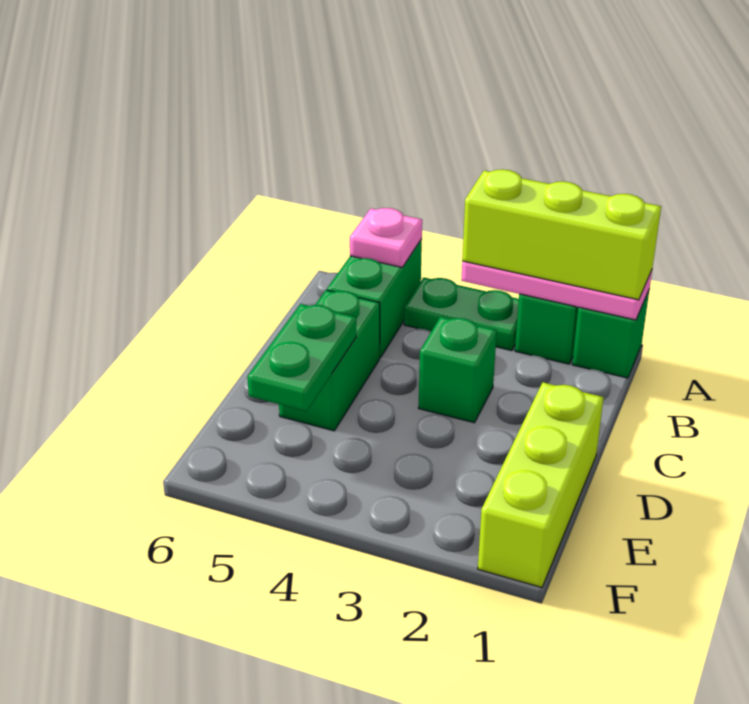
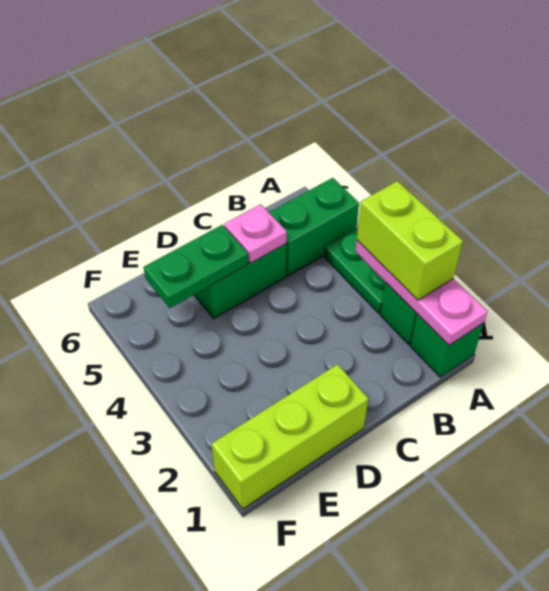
lime 1x3 brick [462,169,661,300] -> lime 1x2 brick [357,181,463,300]
pink 1x1 plate [350,208,422,267] -> pink 1x1 plate moved to [224,204,287,263]
green 1x1 brick [419,317,497,423] -> none

